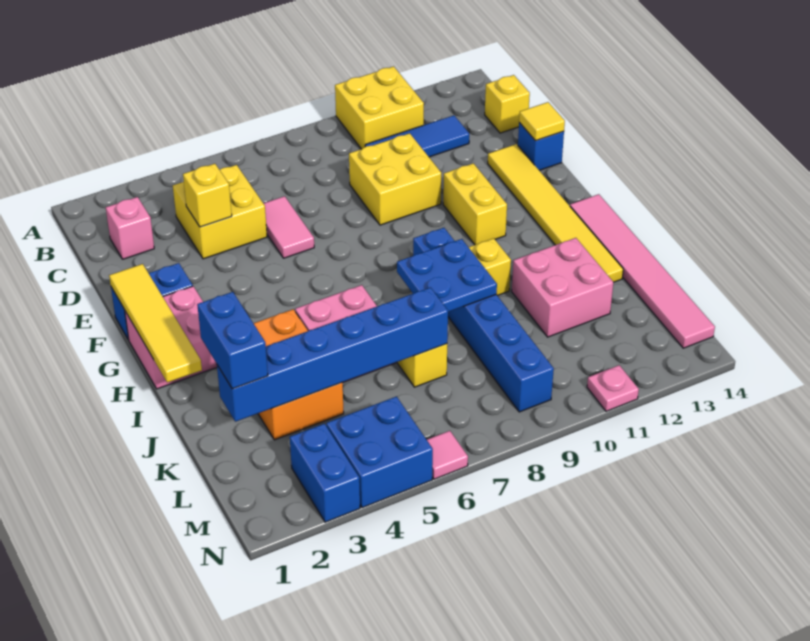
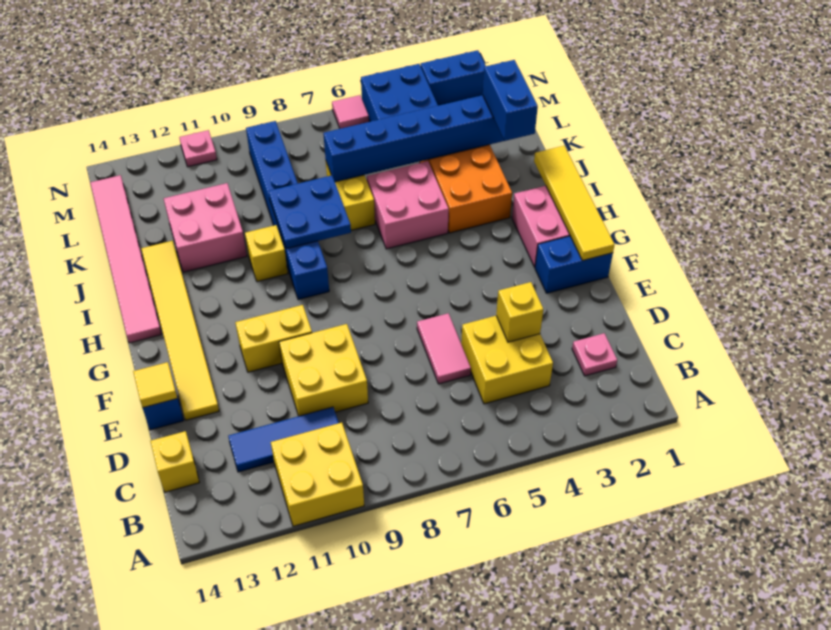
pink 1x1 brick [106,197,154,259] -> pink 1x1 plate [572,333,617,376]
yellow 1x2 brick [443,163,507,245] -> yellow 1x2 brick turned to [235,305,312,372]
blue 1x2 brick [290,424,360,522] -> blue 1x2 brick turned to [421,50,486,106]

